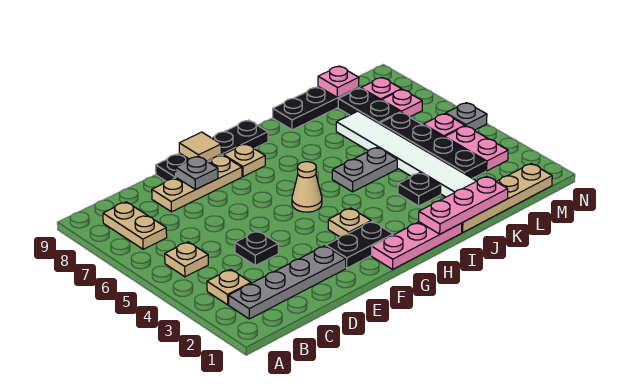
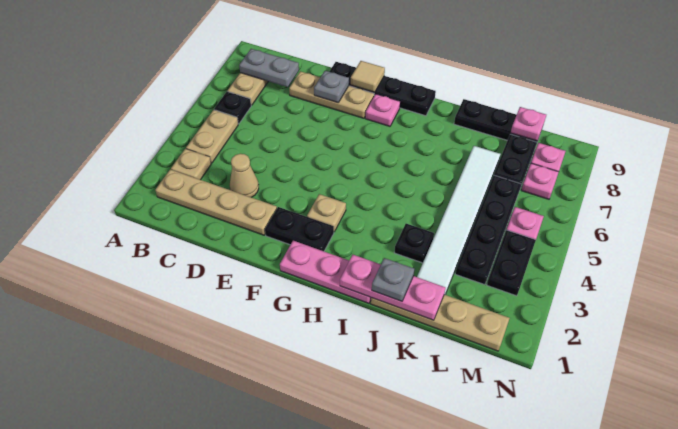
grey 1x4 plate [229,246,346,319] -> tan 1x4 plate [155,169,277,235]
tan 1x1 plate [165,242,208,277] -> tan 1x2 plate [186,110,238,163]
black 1x1 plate [235,231,278,265] -> black 1x1 plate moved to [214,91,251,124]
tan 1x1 cone [292,162,322,212] -> tan 1x1 cone moved to [230,154,259,197]
tan 1x1 plate [223,144,265,177] -> pink 1x1 plate [365,94,400,126]
grey 1x2 plate [332,147,397,192] -> grey 1x2 plate moved to [239,49,299,87]
pink 1x2 plate [445,126,508,171] -> black 1x2 plate [487,230,536,296]
grey 1x1 plate [446,103,487,130] -> grey 1x1 plate moved to [372,258,414,301]

